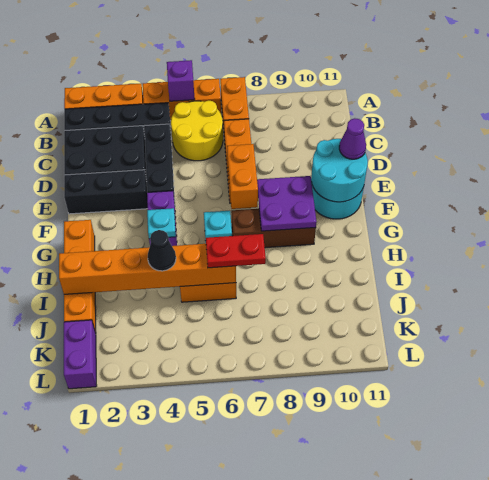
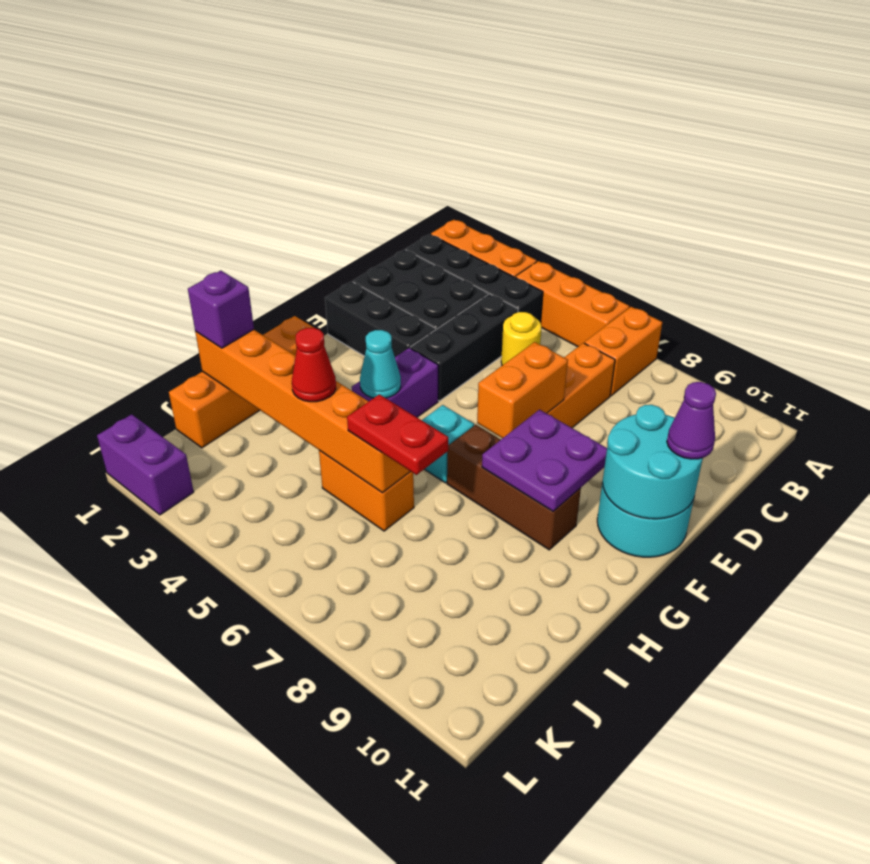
purple 1x1 brick [167,60,195,101] -> purple 1x1 brick moved to [188,271,254,348]
yellow 2x2 round brick [171,101,223,161] -> yellow 1x1 round brick [501,312,542,365]
cyan 1x1 plate [147,208,176,239] -> cyan 1x1 cone [360,330,401,398]
black 1x1 cone [148,230,176,271] -> red 1x1 cone [292,328,336,402]
purple 1x2 brick [64,320,97,389] -> purple 1x2 brick turned to [97,414,194,515]

